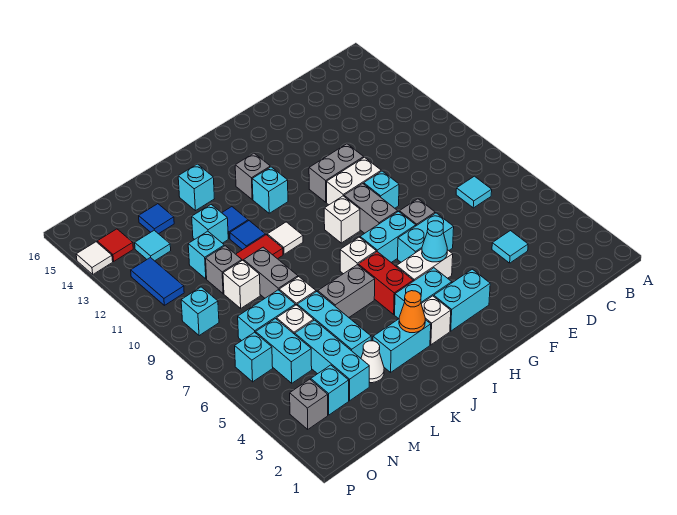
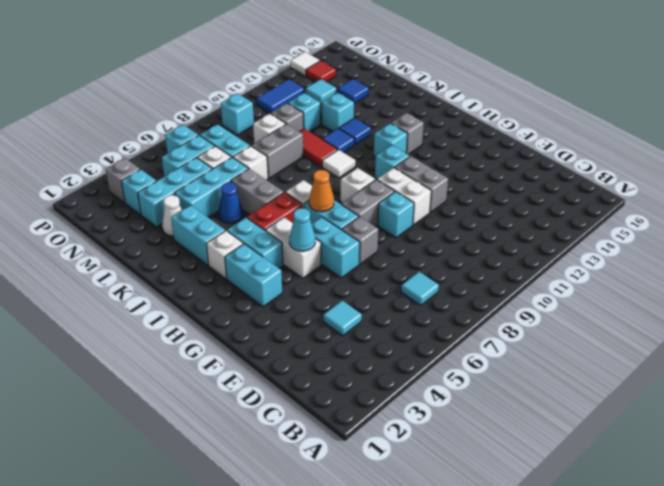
orange 1x1 cone [399,291,425,333] -> orange 1x1 cone moved to [309,170,334,212]
none -> blue 1x1 cone [219,183,243,223]
cyan 1x1 brick [178,164,214,211] -> cyan 1x1 brick moved to [375,145,410,180]

